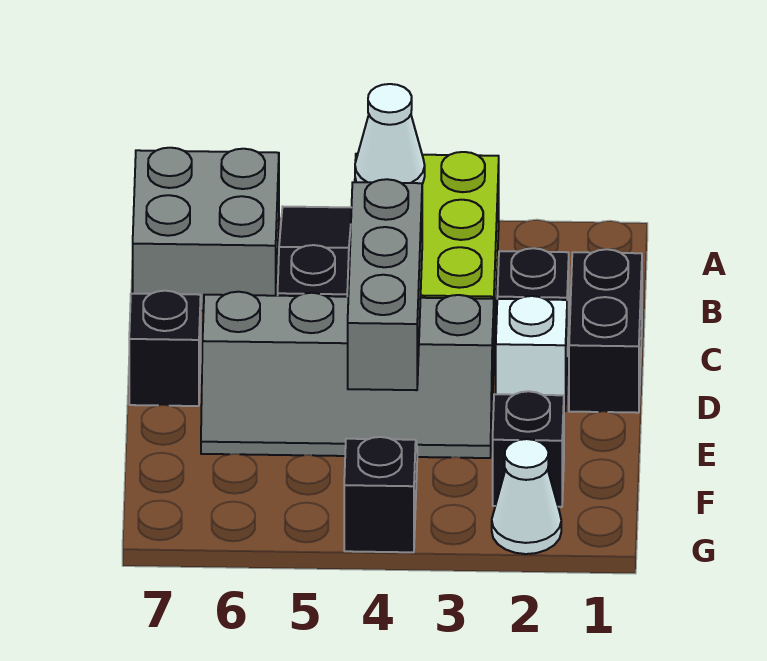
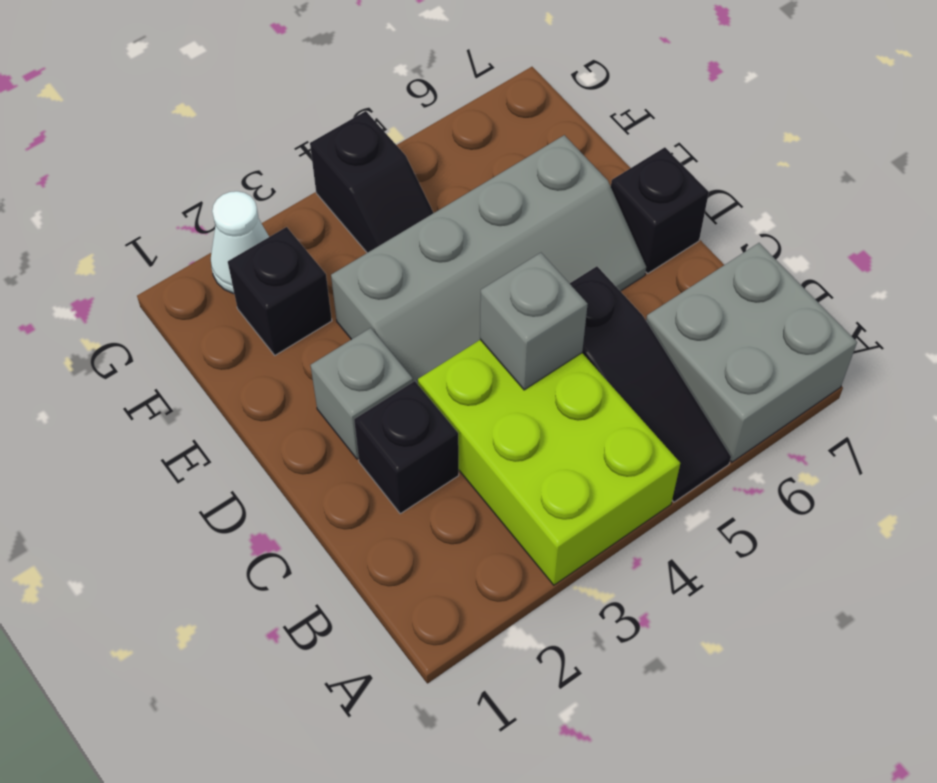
white 1x1 cone [355,84,425,184] -> none
black 1x2 brick [569,249,642,413] -> none
grey 1x3 brick [348,179,422,390] -> grey 1x1 brick [480,253,588,390]
white 1x1 brick [496,296,567,411] -> grey 1x1 brick [311,328,413,459]
grey 2x4 slope [201,292,494,458] -> grey 2x4 slope turned to [331,135,646,384]

